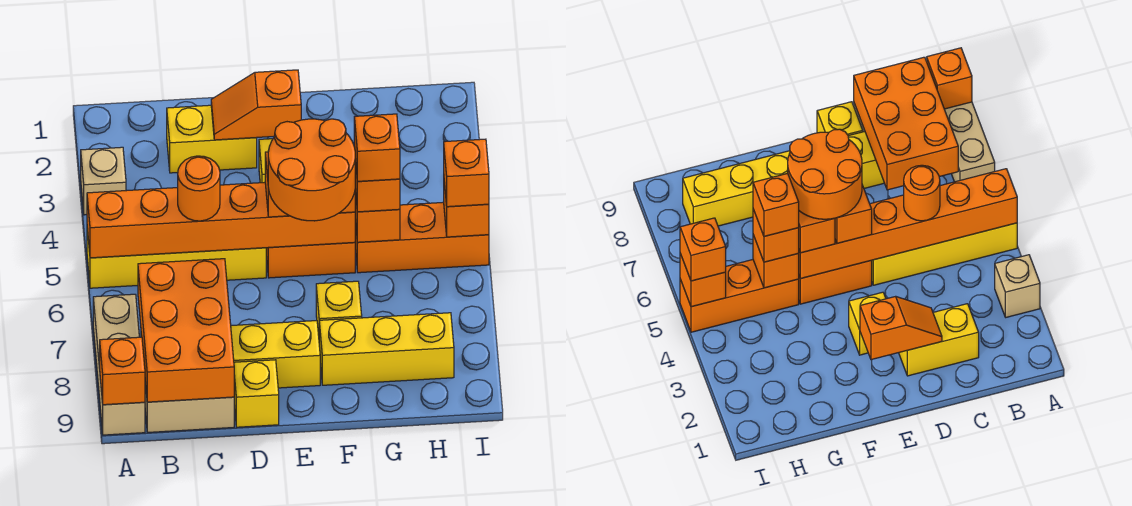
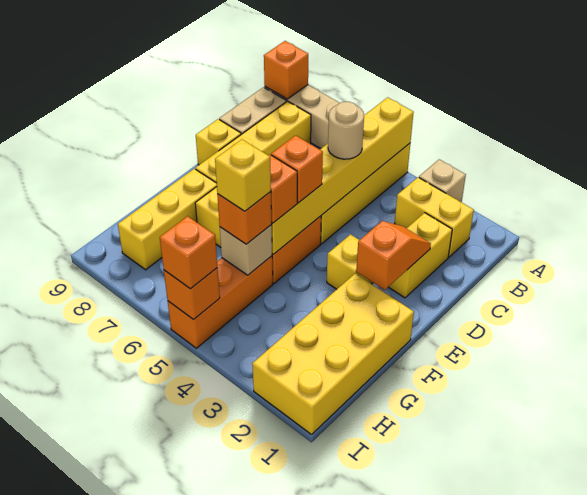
orange 1x6 brick [87,182,355,258] -> yellow 1x6 brick [271,97,414,254]
none -> yellow 1x2 brick [395,177,474,257]
orange 2x3 brick [138,259,234,402] -> none
orange 1x1 round brick [178,156,220,221] -> tan 1x1 round brick [328,102,364,159]
orange 2x2 round brick [268,119,355,221] -> none
none -> yellow 2x4 brick [252,273,414,435]
orange 1x1 brick [355,190,400,242] -> tan 1x1 brick [220,225,272,275]
orange 1x1 brick [354,114,400,181] -> yellow 1x1 brick [215,139,271,211]

